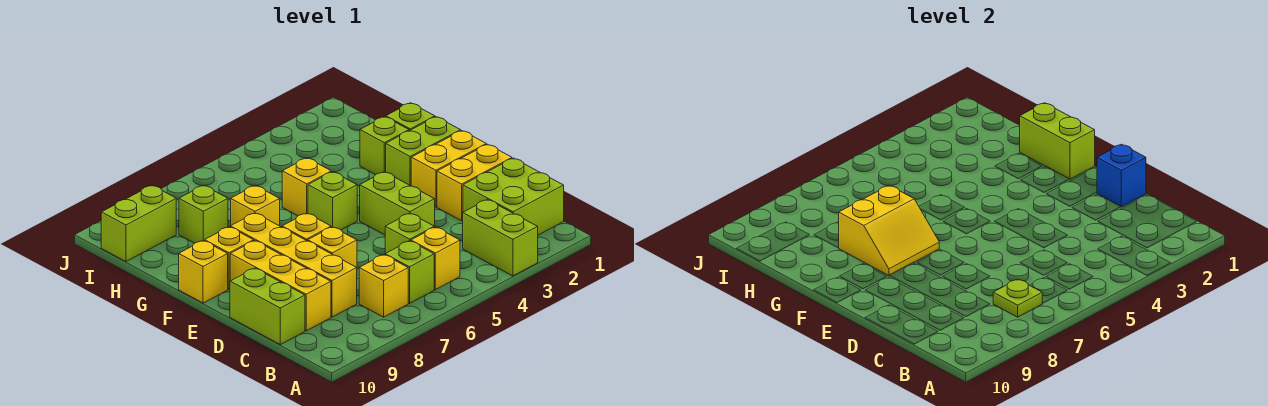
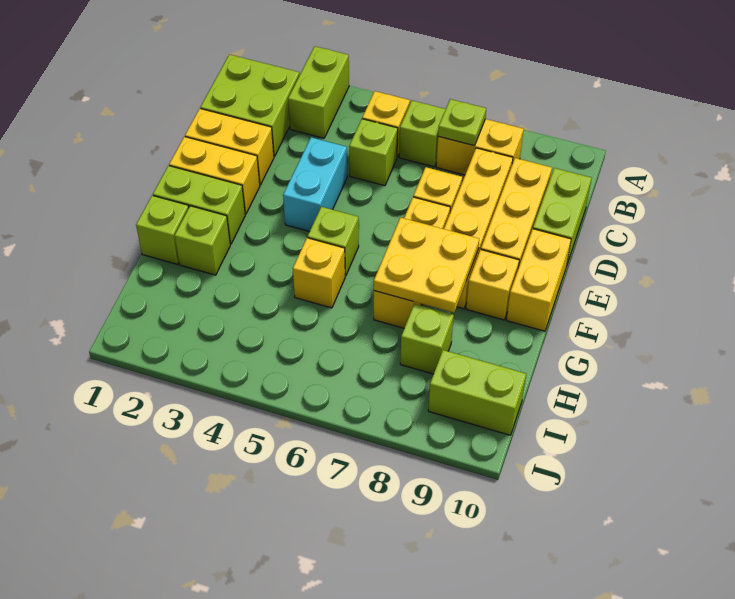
yellow 1x1 brick [359,255,408,317] -> yellow 1x2 brick [436,119,524,175]
blue 1x1 brick [1097,144,1146,207] -> none
lime 1x2 brick [360,172,435,235] -> cyan 1x2 brick [283,137,347,232]
lime 1x2 brick [1020,103,1095,179] -> none
yellow 2x2 slope [839,185,939,276] -> yellow 2x2 plate [374,217,479,313]
yellow 1x1 brick [179,240,228,303] -> yellow 1x2 brick [507,229,571,331]

